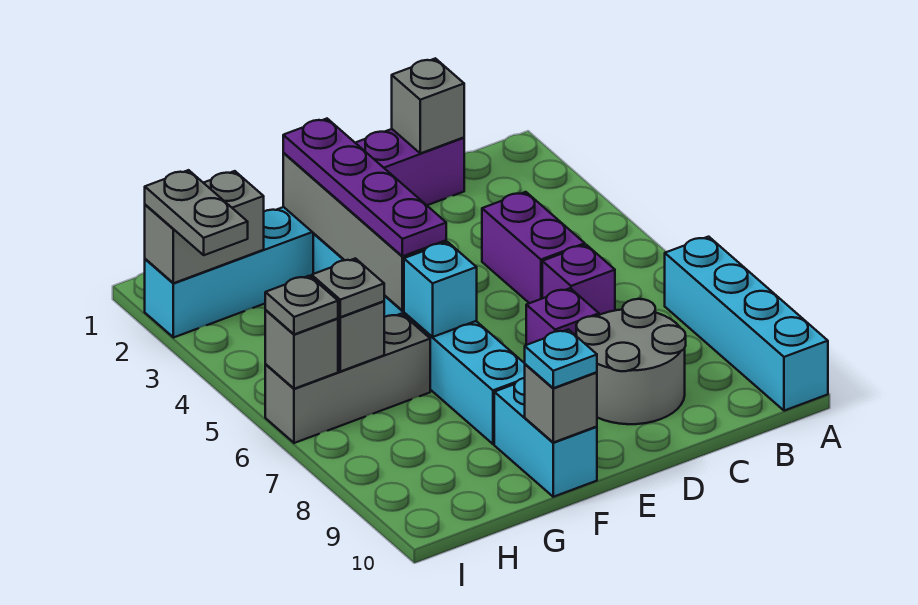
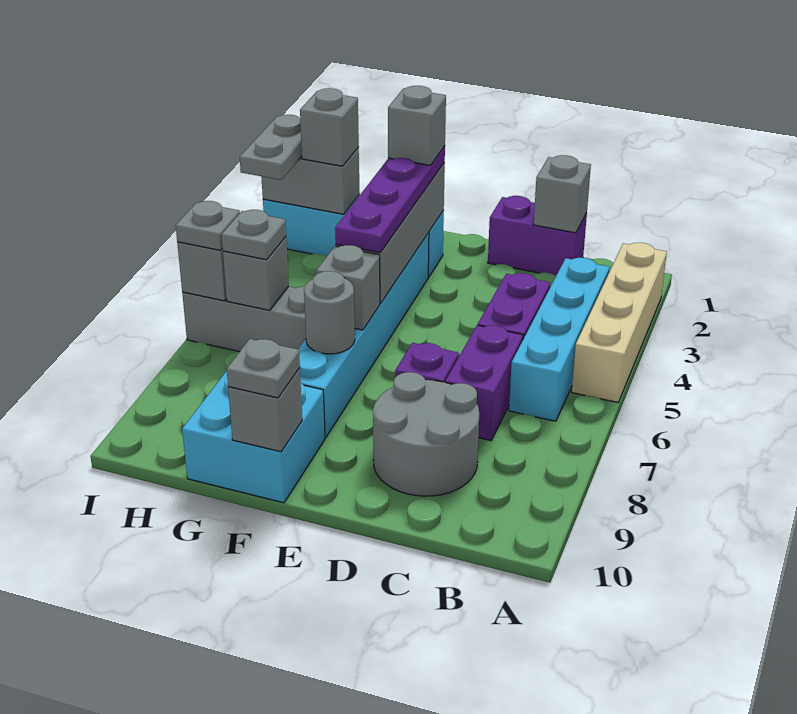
none -> tan 1x4 brick [572,243,667,402]
cyan 1x4 brick [665,237,828,411] -> cyan 1x4 brick moved to [509,257,609,421]
purple 1x1 brick [542,245,615,315] -> purple 1x2 brick [445,325,523,441]
none -> grey 1x1 brick [388,86,446,165]
cyan 1x1 brick [404,242,477,337] -> grey 1x1 brick [316,245,380,330]
none -> grey 1x1 round brick [304,271,355,354]
cyan 1x2 brick [494,378,597,497] -> cyan 2x2 brick [182,371,325,503]
cyan 1x1 plate [525,329,597,388] -> grey 1x1 plate [227,339,300,398]
none -> grey 1x1 brick [300,88,359,166]

